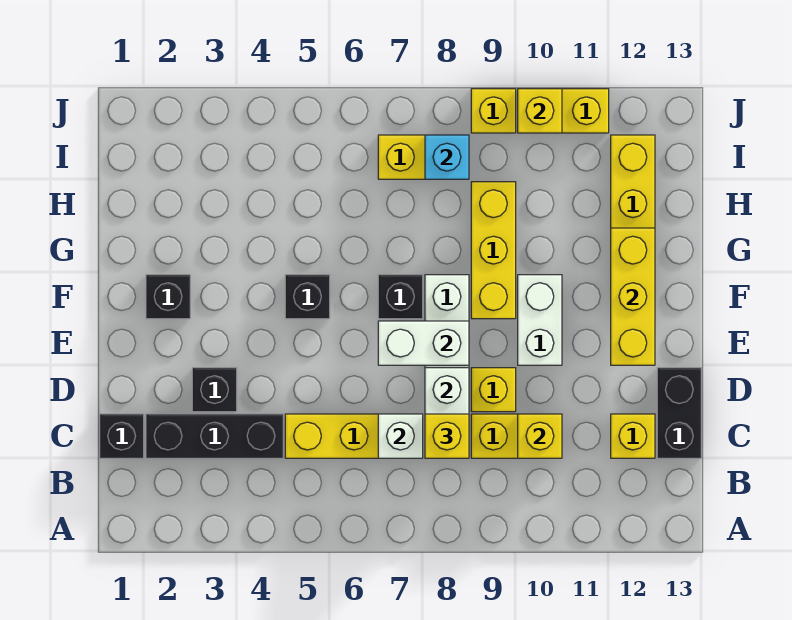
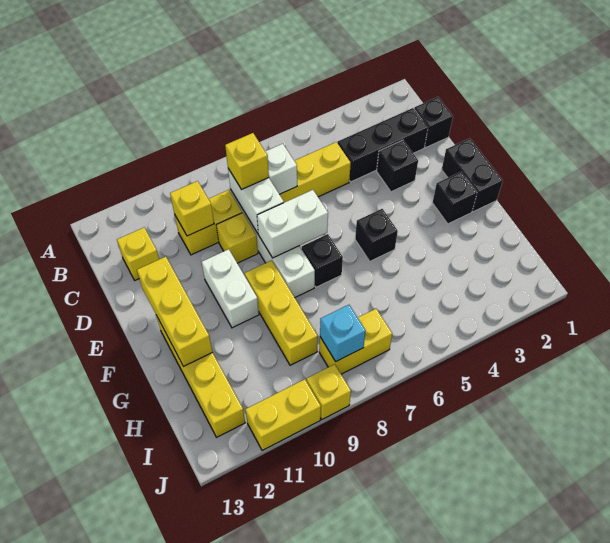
black 1x2 brick [657,368,701,458] -> black 1x2 brick moved to [442,138,503,212]
yellow 1x1 brick [518,89,562,133] -> none

